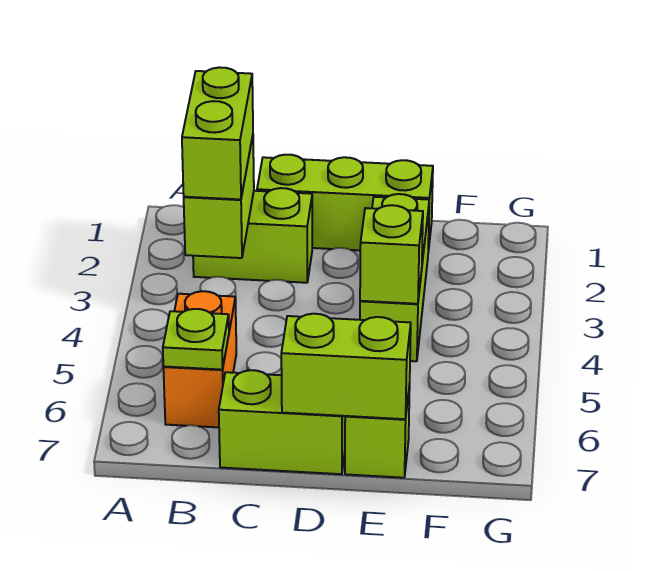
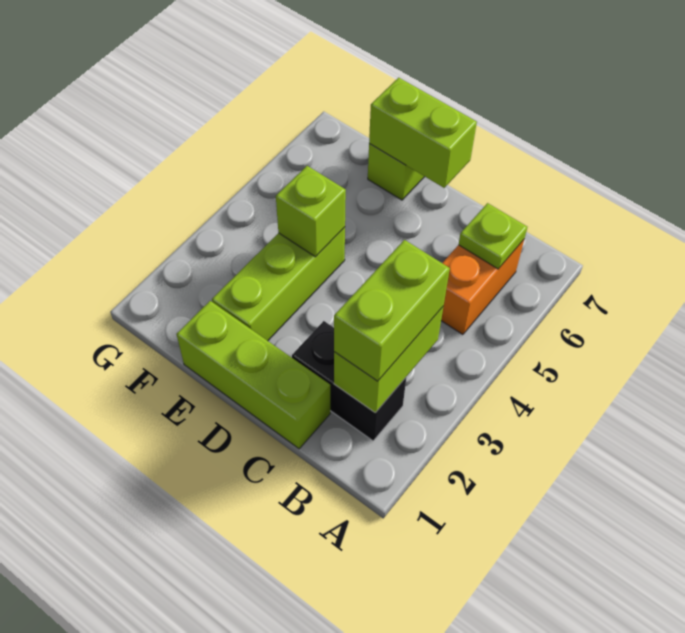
lime 1x2 brick [193,188,312,283] -> black 1x2 brick [292,321,406,441]
lime 1x2 brick [219,370,345,474] -> none

